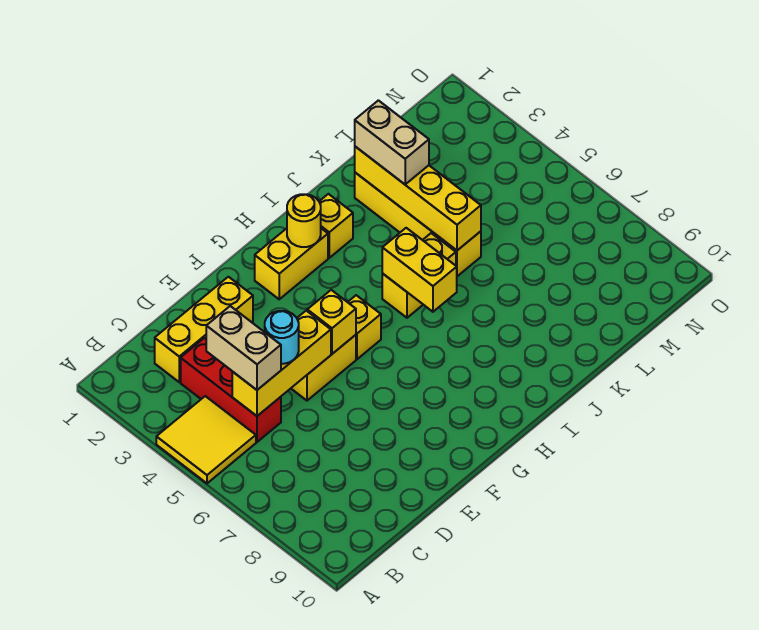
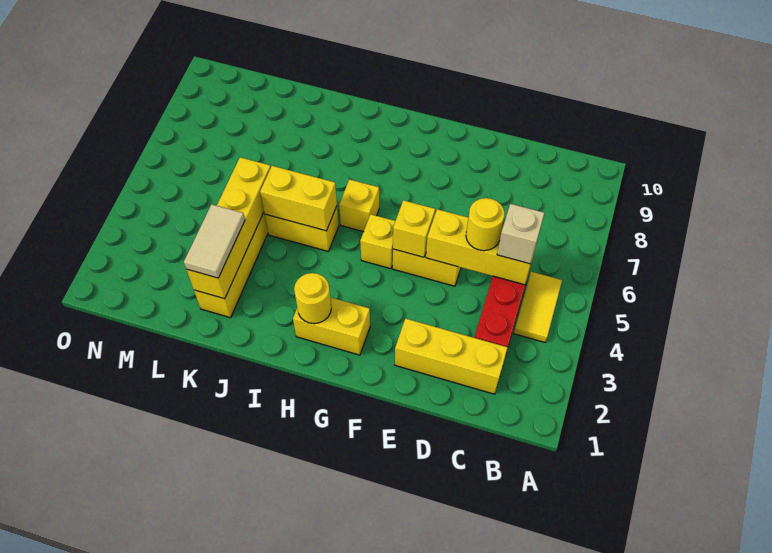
yellow 2x2 tile [156,396,256,483] -> yellow 1x2 tile [514,272,562,342]
tan 1x2 brick [206,306,281,390] -> tan 1x1 brick [497,204,544,264]
cyan 1x1 round brick [265,311,299,364] -> yellow 1x1 round brick [466,198,505,251]
yellow 1x1 brick [319,194,353,258] -> yellow 1x1 brick moved to [339,179,379,232]
yellow 1x2 brick [382,228,457,312] -> yellow 1x2 brick turned to [260,166,337,231]
tan 1x2 brick [355,100,429,184] -> tan 1x2 tile [184,204,245,278]

